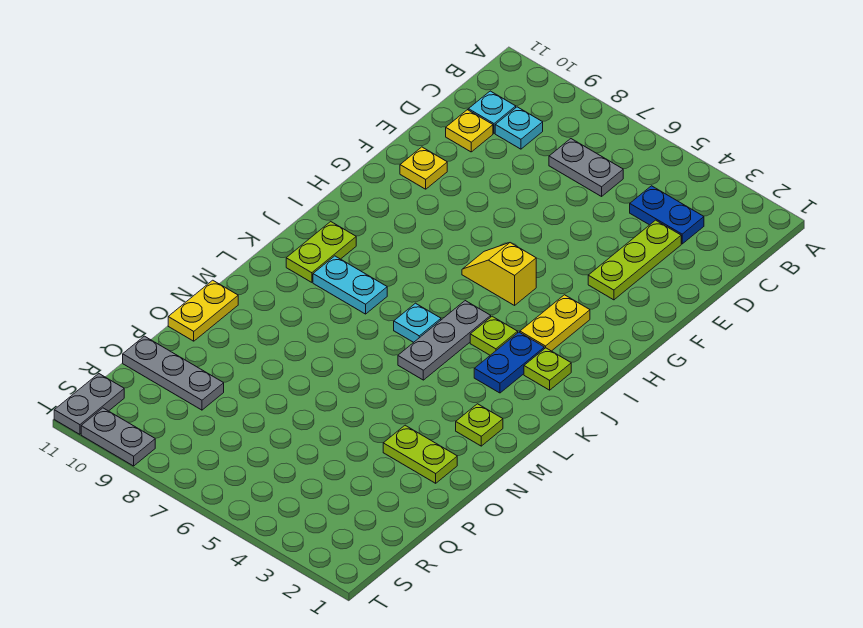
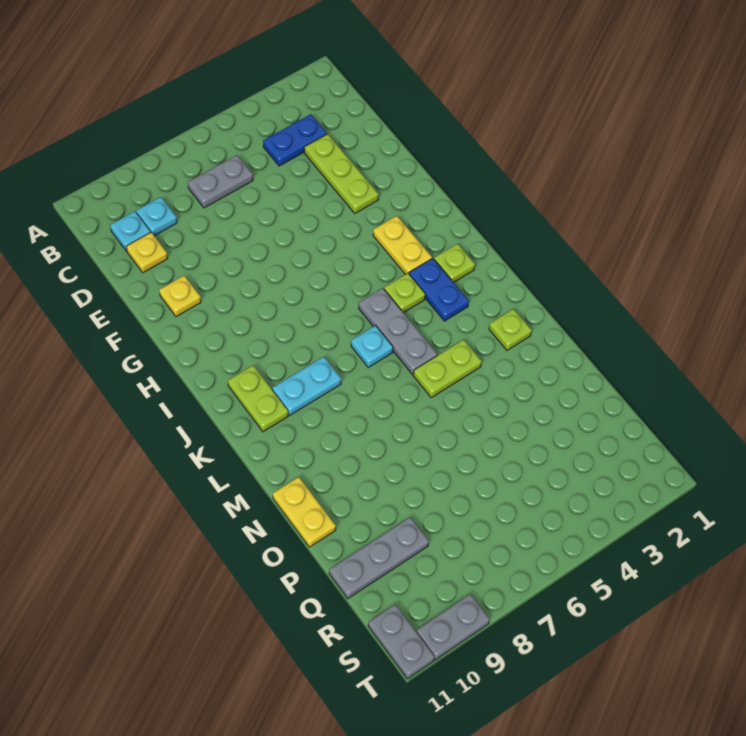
yellow 1x2 slope [462,243,536,305] -> none
lime 1x2 plate [383,425,457,483] -> lime 1x2 plate moved to [413,340,482,398]

